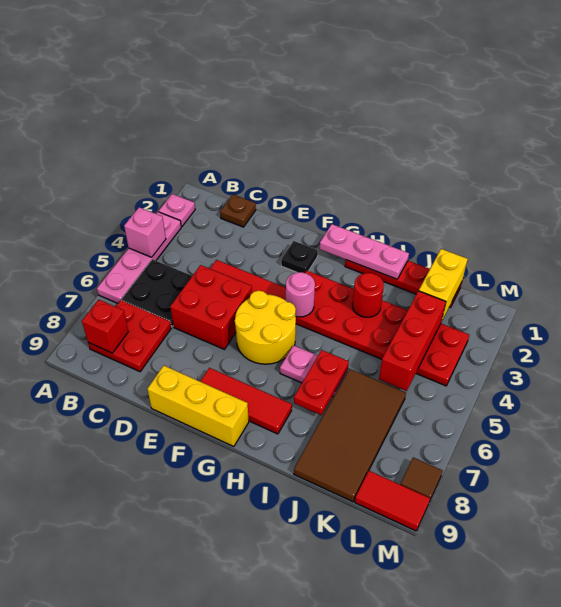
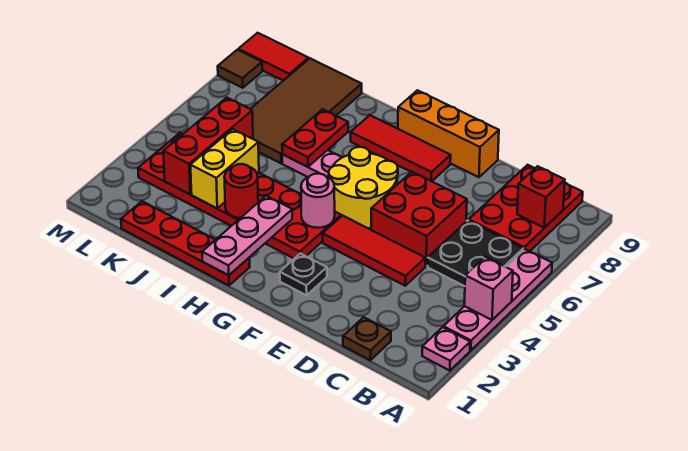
red 2x2 plate [88,300,171,372] -> red 2x3 plate [469,165,583,251]
yellow 1x3 brick [147,366,249,447] -> orange 1x3 brick [398,90,499,177]
pink 1x3 plate [320,224,409,279] -> pink 1x3 plate turned to [202,196,292,275]
yellow 1x2 brick [419,249,468,322] -> yellow 1x2 brick moved to [190,129,259,208]

